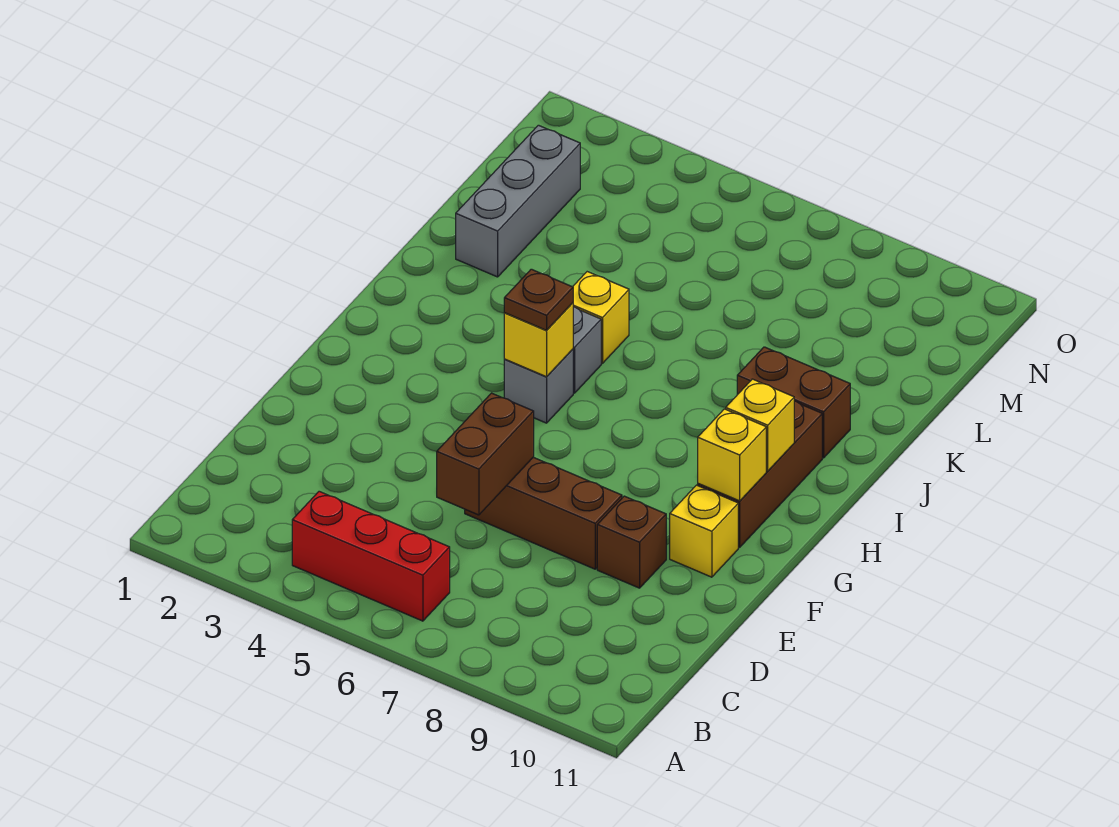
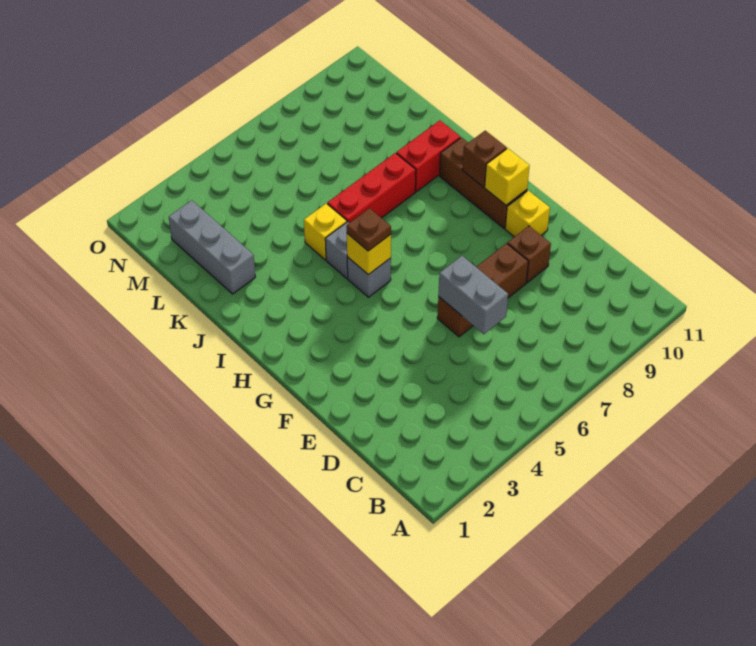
red 1x3 brick [292,491,450,621] -> red 1x3 brick moved to [327,153,416,223]
brown 1x2 brick [437,393,534,515] -> grey 1x2 brick [438,256,508,334]
yellow 1x1 brick [726,379,794,471] -> brown 1x1 brick [462,131,507,187]
brown 1x2 brick [737,347,850,458] -> red 1x2 brick [396,120,460,192]

